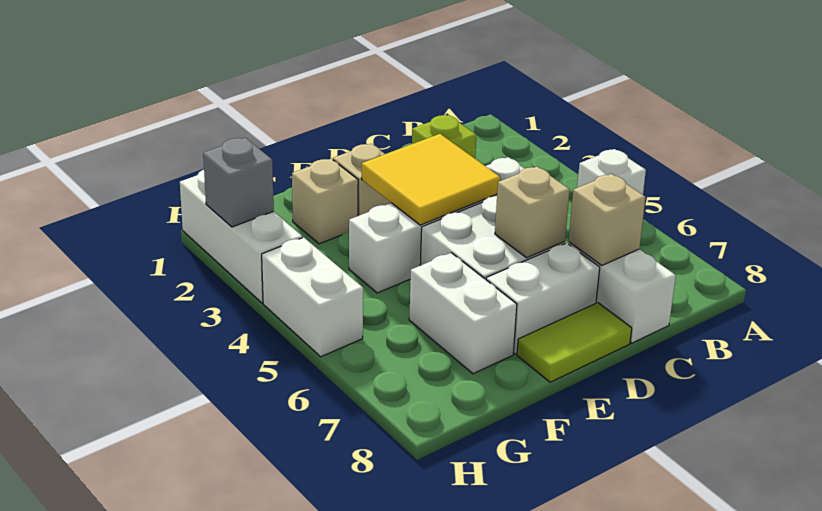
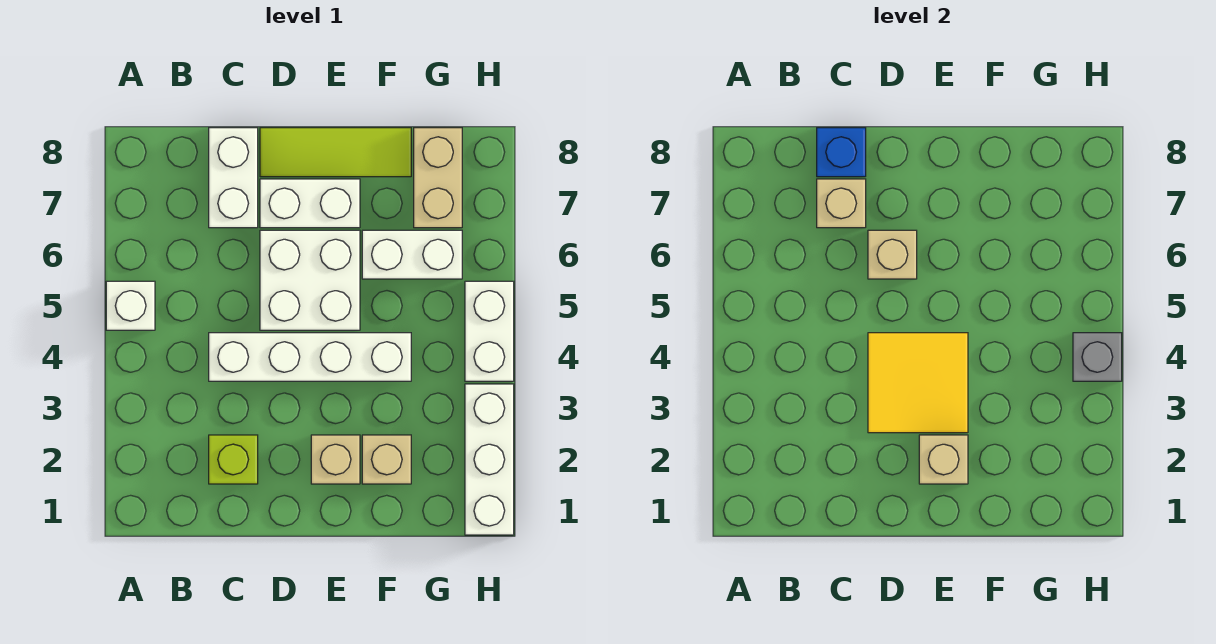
none -> blue 1x1 brick [817,128,866,177]
lime 1x2 tile [517,303,632,382] -> lime 1x3 tile [260,128,411,177]
none -> tan 1x1 brick [919,435,968,484]
white 1x2 brick [409,253,517,374] -> white 1x2 brick turned to [362,230,462,279]
none -> tan 1x2 brick [414,128,462,228]
grey 1x1 brick [203,138,274,227] -> grey 1x1 brick moved to [1073,333,1122,381]

